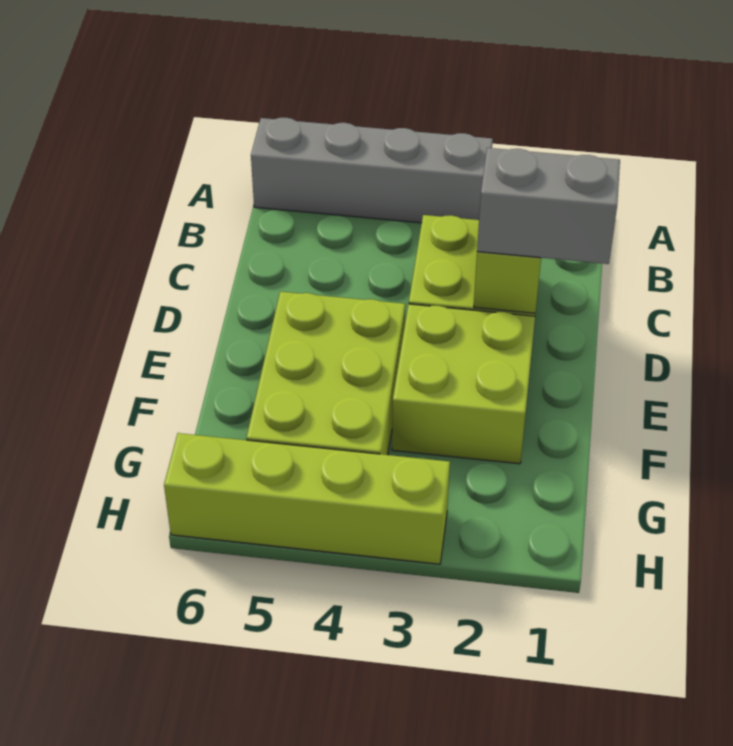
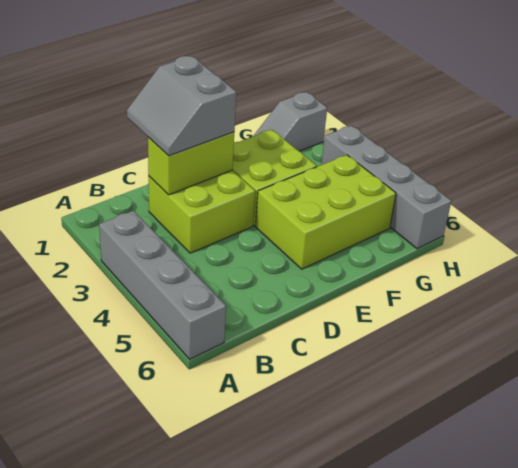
none -> grey 1x2 slope [254,92,327,151]
lime 1x4 brick [164,433,450,564] -> grey 1x4 brick [321,126,451,249]

